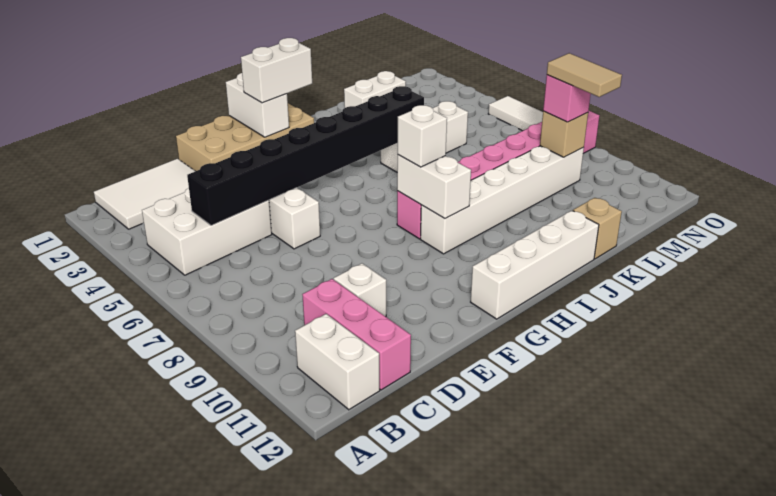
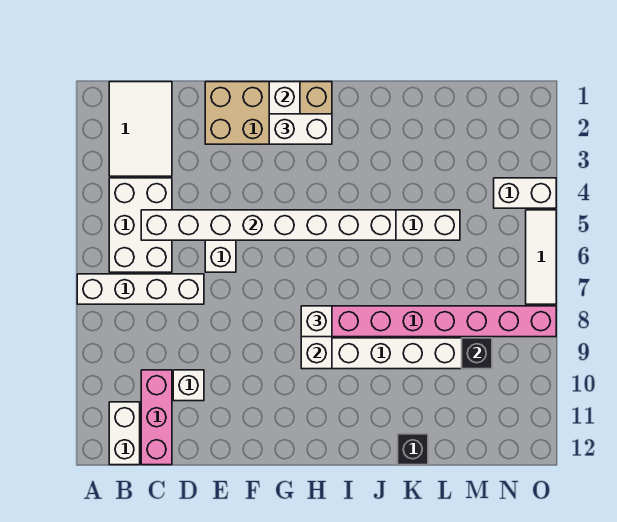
white 2x3 tile [94,159,195,229] -> white 2x3 tile turned to [109,82,172,176]
white 2x3 brick [142,188,272,275] -> white 2x3 brick turned to [109,178,172,272]
black 1x8 brick [187,86,424,225] -> white 1x8 brick [141,210,396,240]
white 1x4 brick [471,211,599,319] -> white 1x4 brick moved to [77,274,204,304]
white 1x2 brick [344,71,406,108] -> white 1x2 brick moved to [494,178,556,208]
tan 1x1 brick [573,198,622,259] -> black 1x1 brick [398,434,428,465]
tan 1x1 brick [540,111,588,157] -> black 1x1 brick [462,338,492,369]
pink 1x1 brick [543,75,591,122] -> none
tan 1x2 tile [547,53,622,97] -> none

